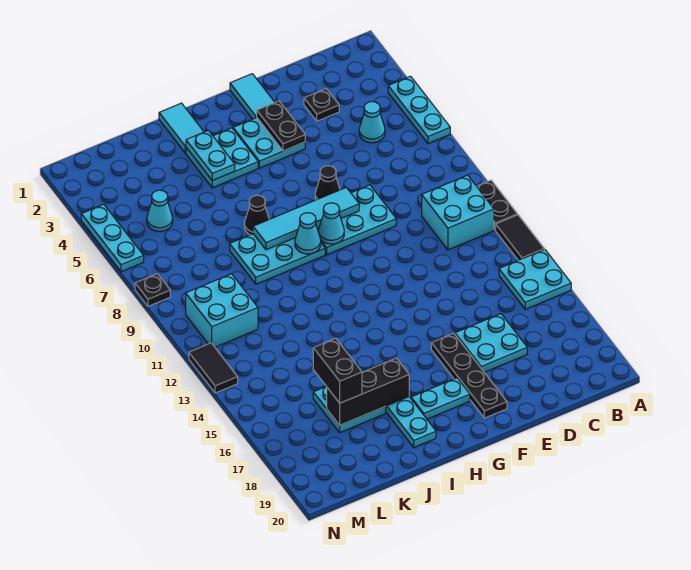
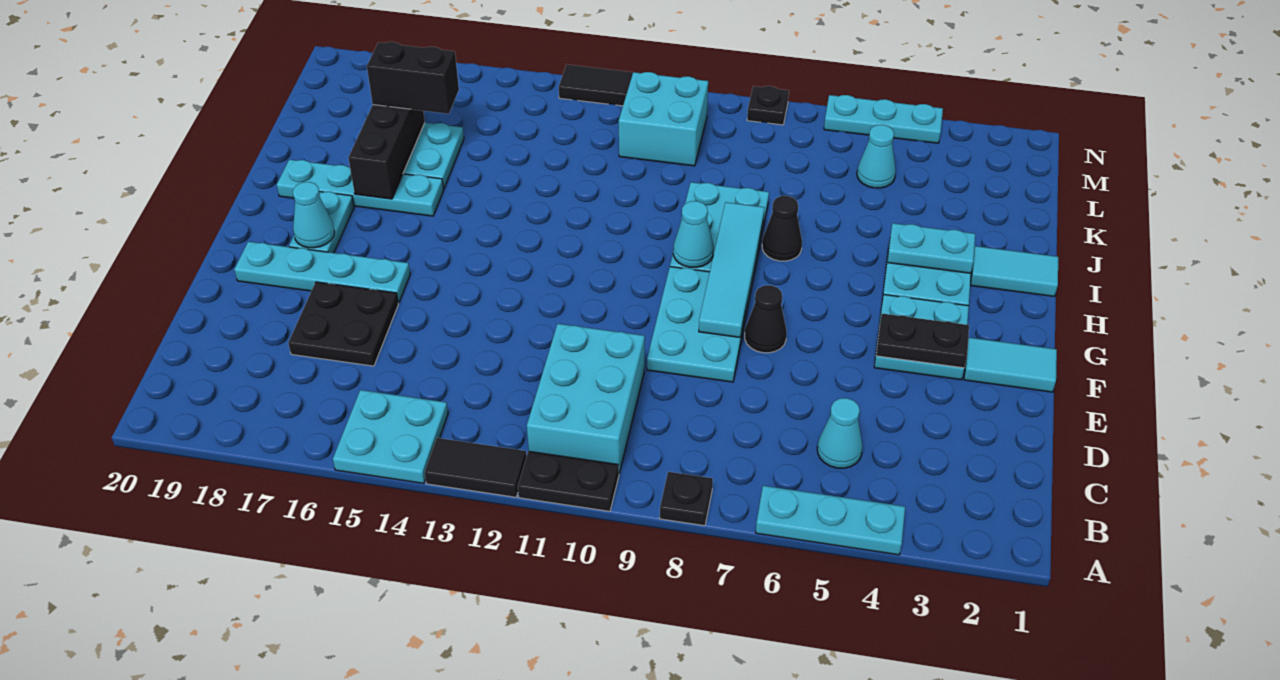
cyan 2x2 brick [422,175,494,250] -> cyan 2x3 brick [527,324,645,473]
black 1x1 plate [304,89,339,121] -> black 1x1 plate moved to [660,472,713,526]
cyan 2x2 plate [455,314,527,372] -> black 2x2 plate [288,282,398,366]
black 1x4 plate [431,333,507,418] -> cyan 1x4 plate [234,242,410,303]
cyan 1x1 cone [319,203,344,244] -> cyan 1x1 cone moved to [293,182,335,248]

